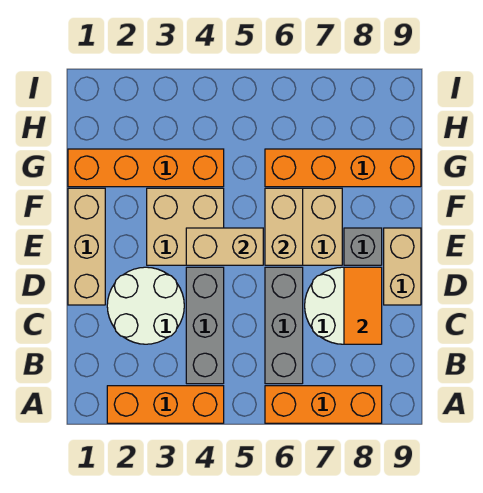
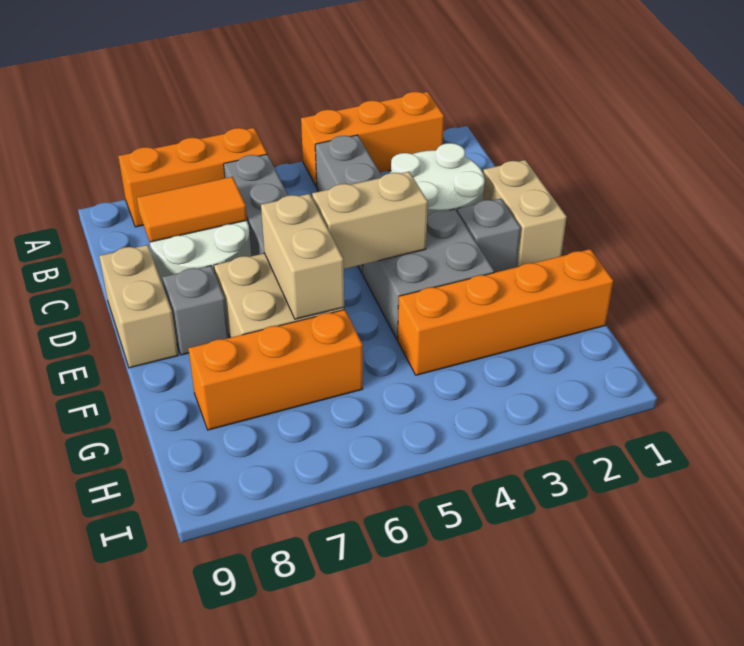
orange 1x2 tile [344,267,382,344] -> orange 1x2 tile turned to [137,177,247,242]
tan 1x3 brick [68,188,105,305] -> tan 1x2 brick [483,160,567,267]
none -> grey 1x1 brick [457,199,521,273]
tan 2x2 brick [147,188,224,265] -> grey 2x2 brick [363,209,494,340]
orange 1x4 brick [265,149,421,187] -> orange 1x3 brick [188,310,363,430]

